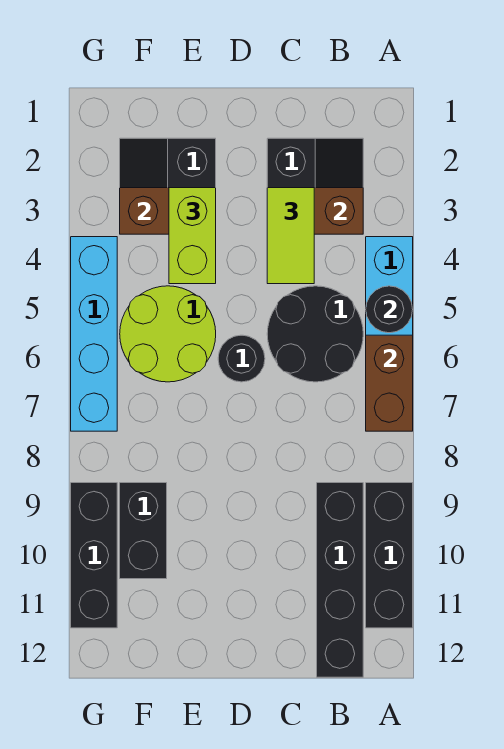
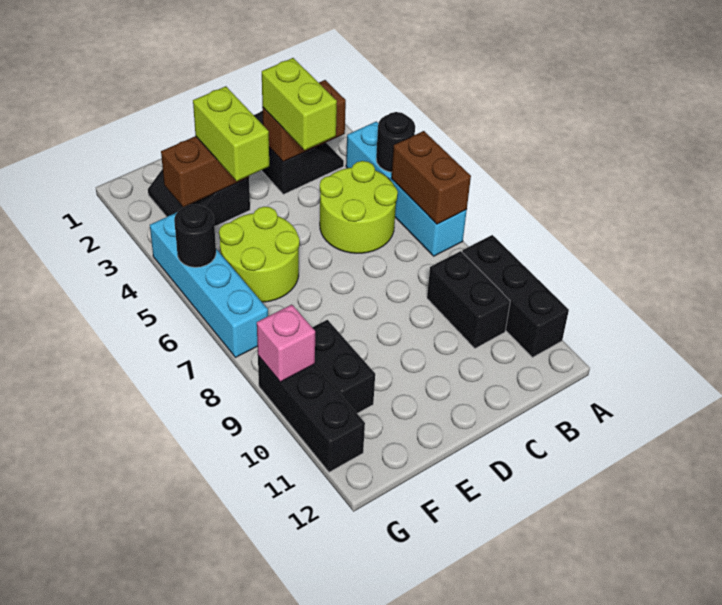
black 2x2 round brick [267,286,363,382] -> lime 2x2 round brick [320,161,398,253]
black 1x4 brick [317,483,363,677] -> black 1x2 brick [427,251,510,348]
lime 1x2 tile [267,188,314,284] -> lime 1x2 brick [262,58,337,150]
black 1x1 round brick [218,335,265,382] -> black 1x1 round brick moved to [174,204,216,267]
none -> pink 1x1 brick [257,305,315,382]

